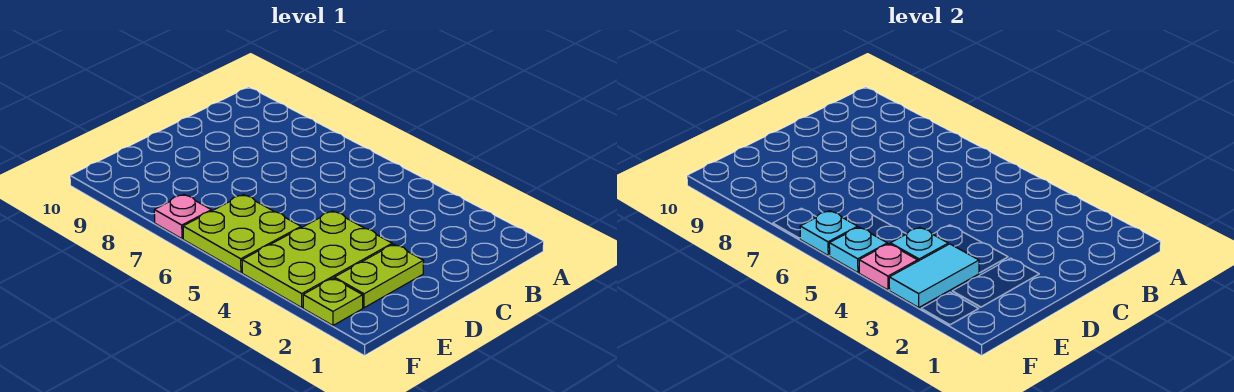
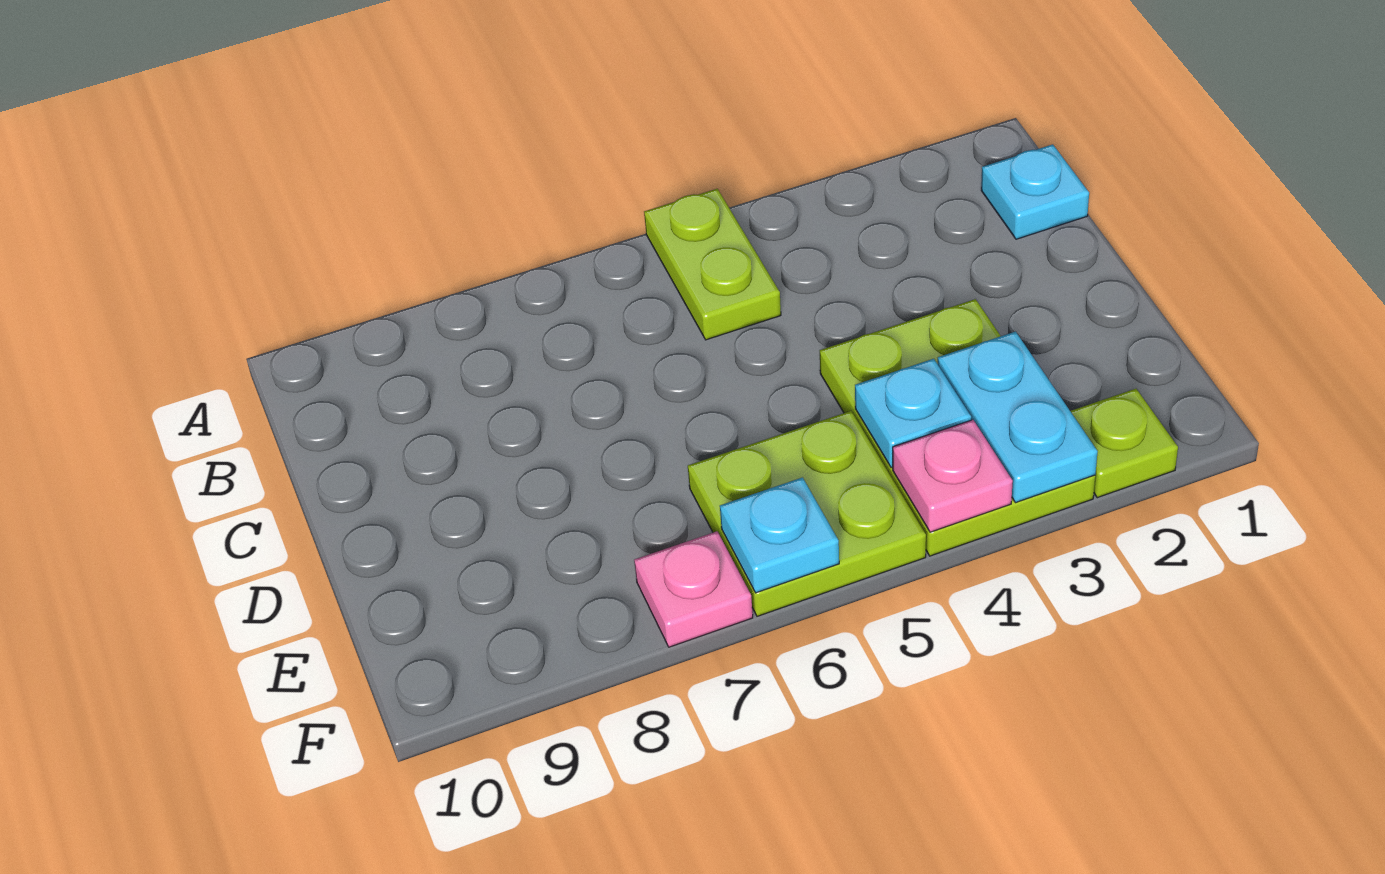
lime 1x2 plate [334,244,424,308] -> lime 1x2 plate moved to [644,189,781,340]
cyan 1x2 tile [889,244,979,308] -> cyan 1x2 plate [938,332,1098,503]
cyan 1x1 plate [829,227,887,273] -> cyan 1x1 plate moved to [981,144,1089,239]

